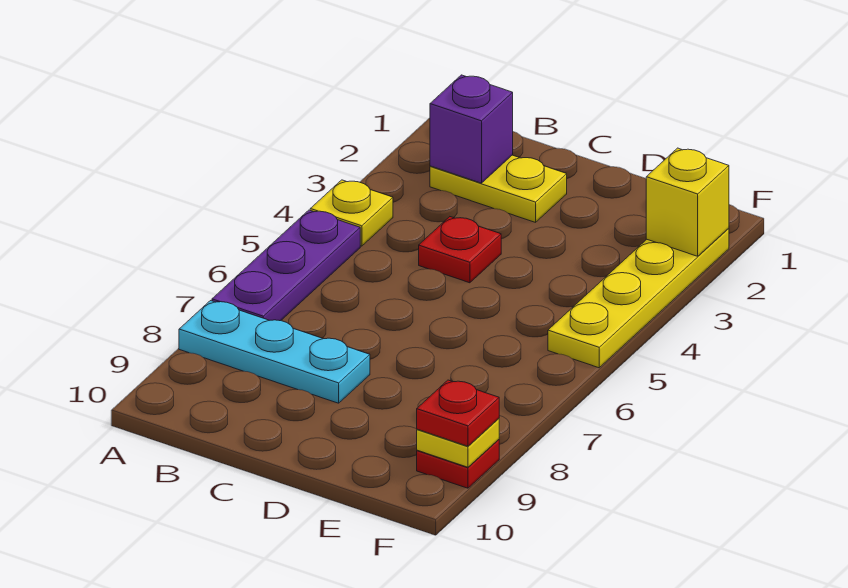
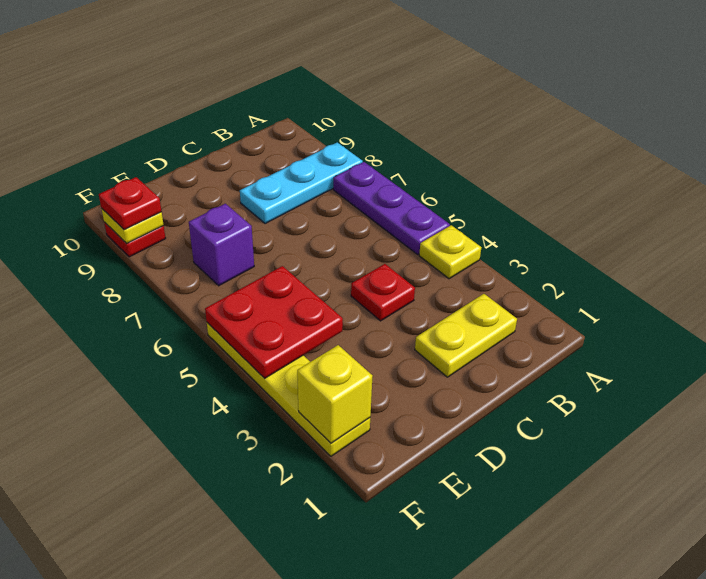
purple 1x1 brick [430,75,513,183] -> purple 1x1 brick moved to [189,204,254,286]
none -> red 2x2 plate [205,266,343,378]

